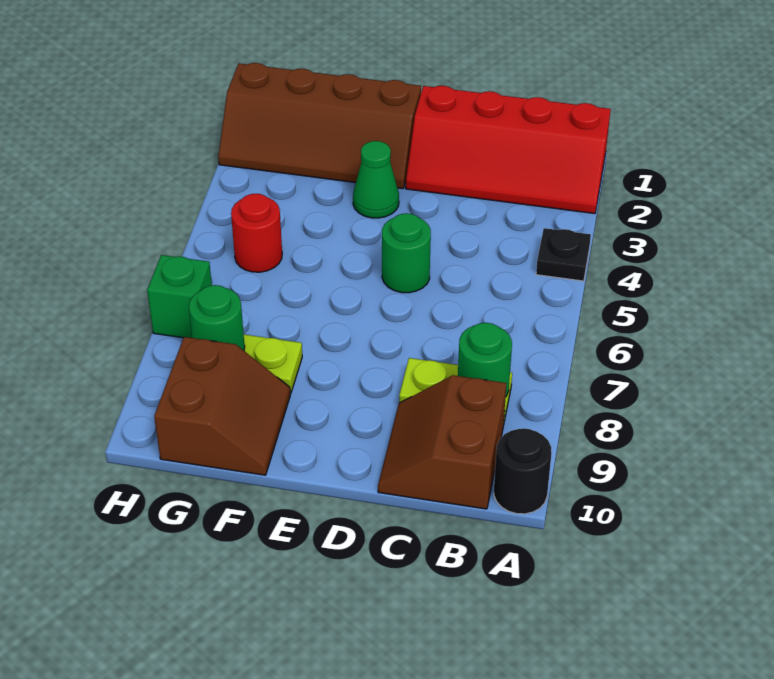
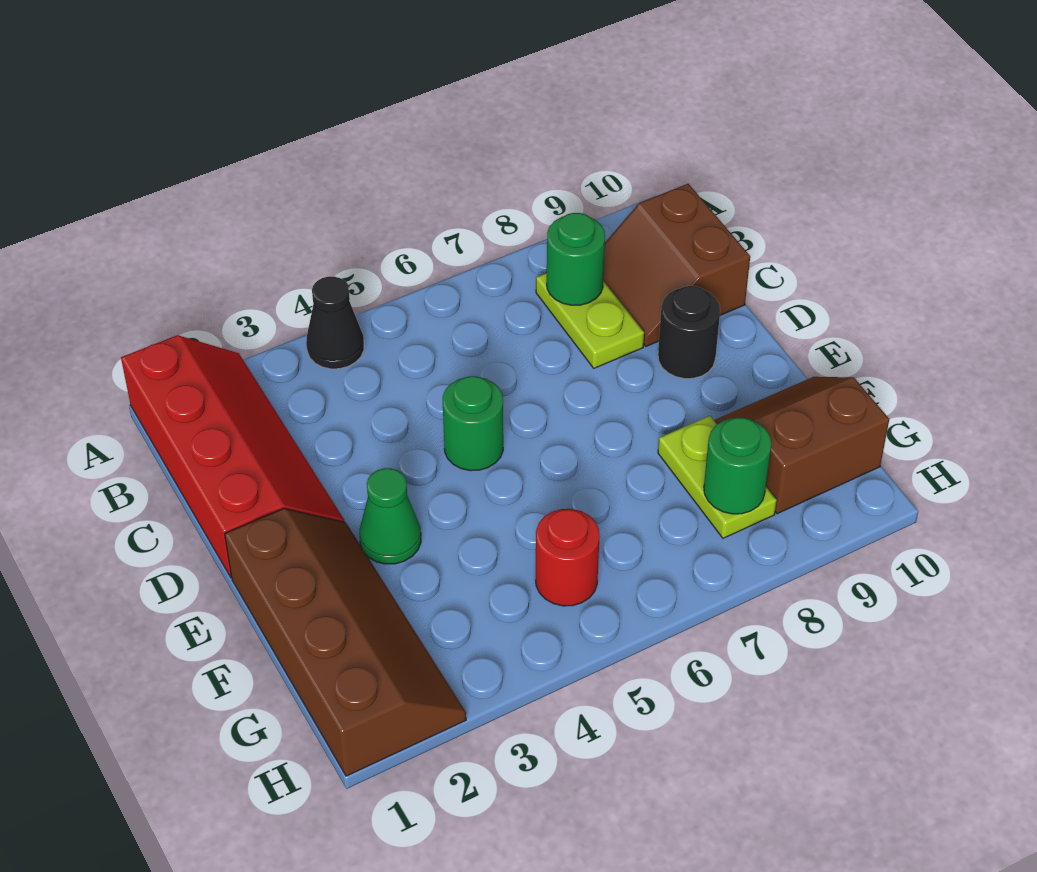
black 1x1 plate [536,228,591,281] -> black 1x1 cone [306,277,364,369]
black 1x1 round brick [494,428,552,514] -> black 1x1 round brick moved to [658,286,720,379]
brown 2x2 slope [378,375,506,509] -> brown 2x2 slope turned to [603,184,750,346]
green 1x1 brick [147,255,212,338] -> none

